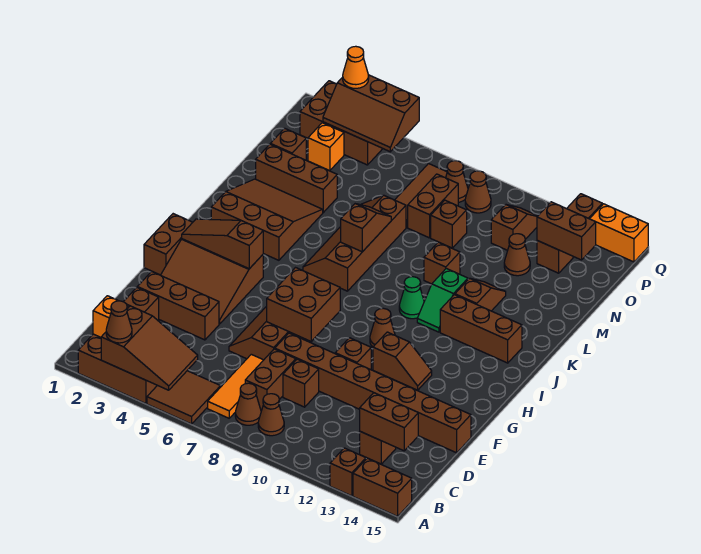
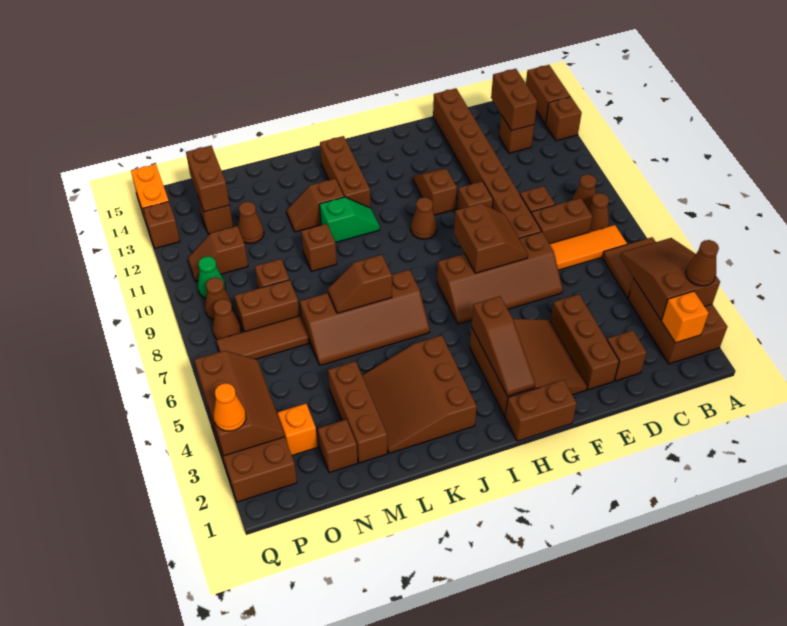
brown 2x2 brick [267,268,340,341] -> brown 2x2 slope [454,203,528,273]
green 1x1 cone [399,277,424,319] -> green 1x1 cone moved to [198,256,225,298]

